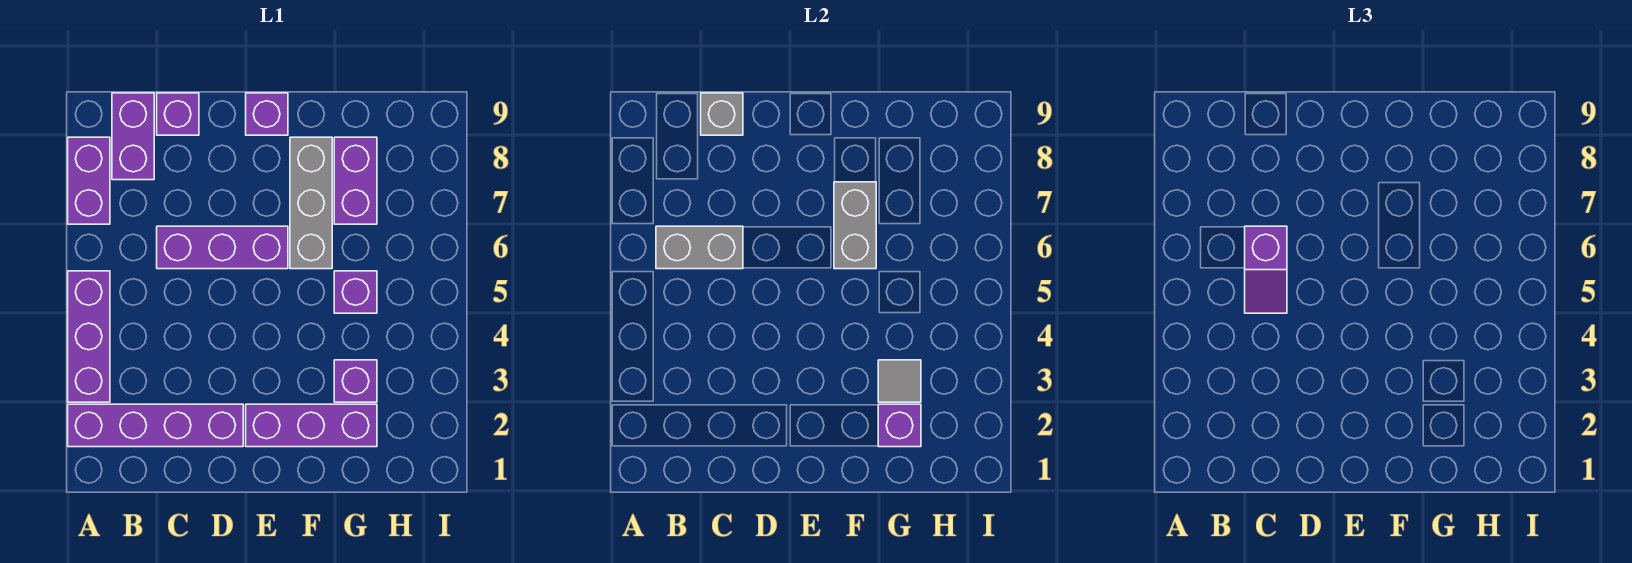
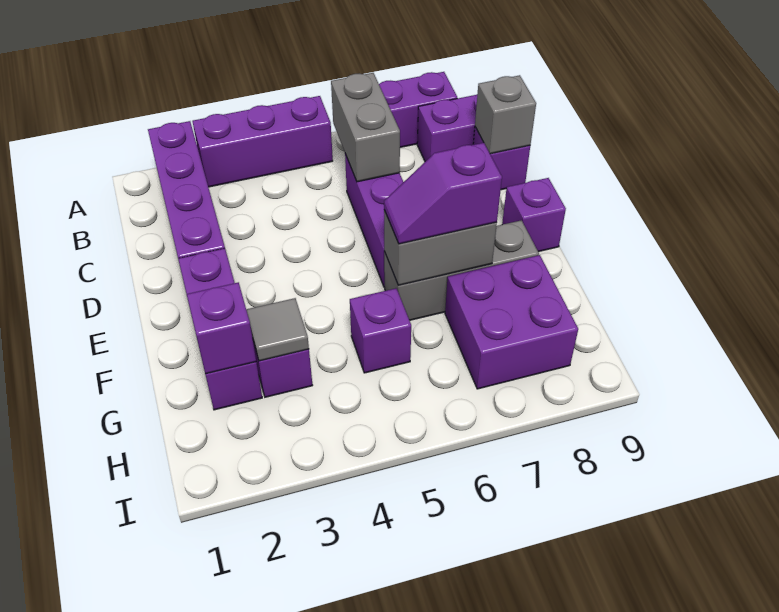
purple 1x2 slope [1245,226,1287,313] -> purple 1x2 slope moved to [384,142,502,244]
purple 1x2 brick [334,137,377,224] -> purple 2x2 brick [445,255,578,389]

